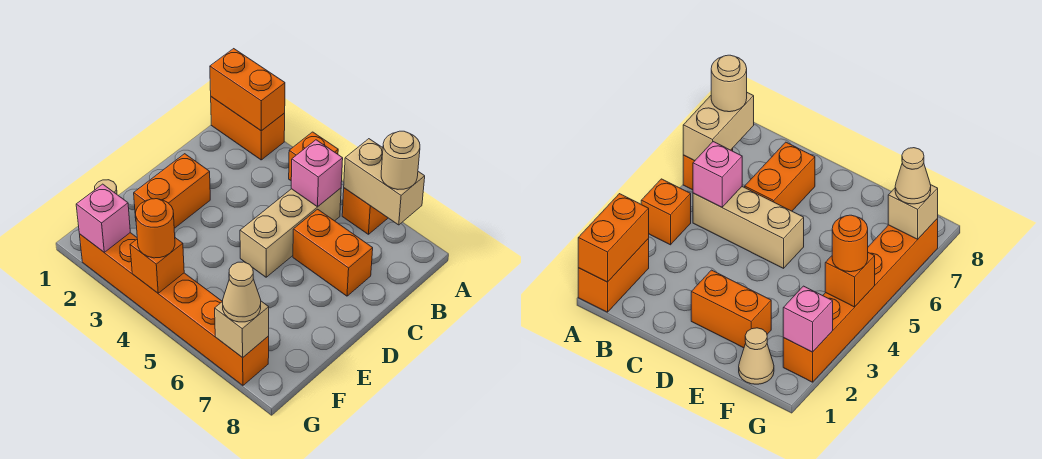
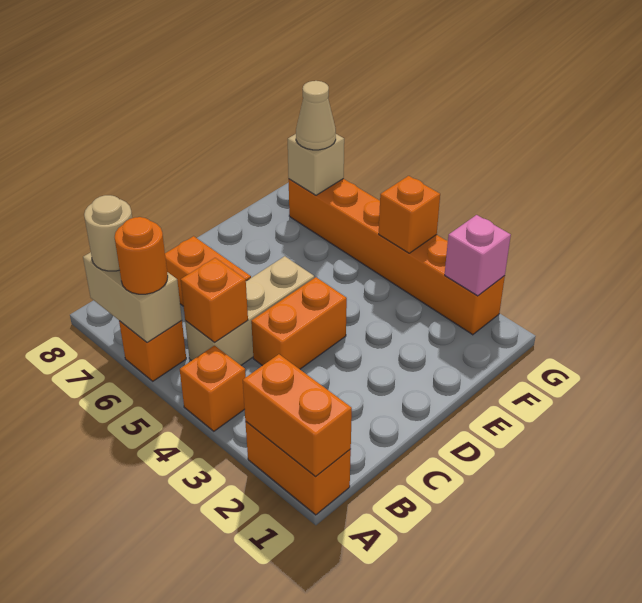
pink 1x1 brick [291,140,343,207] -> orange 1x1 brick [181,258,248,342]
orange 1x2 brick [134,154,210,228] -> orange 1x2 brick moved to [251,277,347,369]
tan 1x1 cone [739,328,774,384] -> none
orange 1x1 round brick [136,199,175,258] -> orange 1x1 round brick moved to [115,217,168,294]

